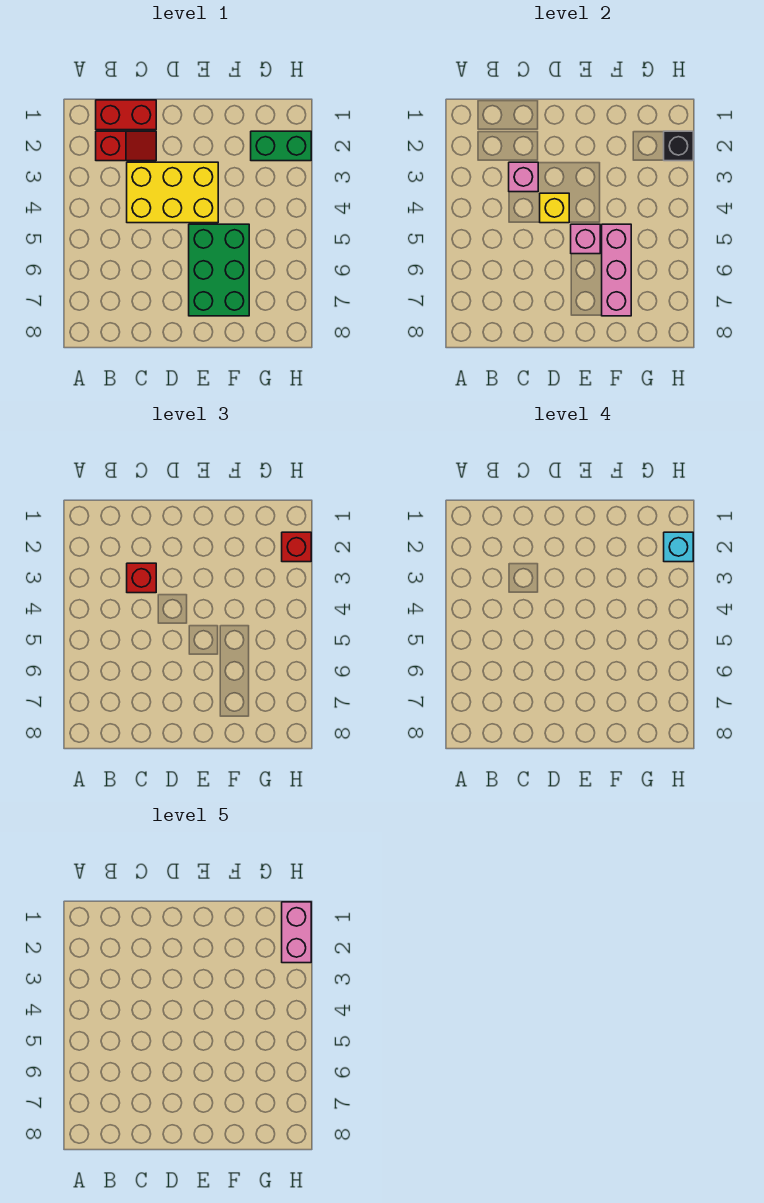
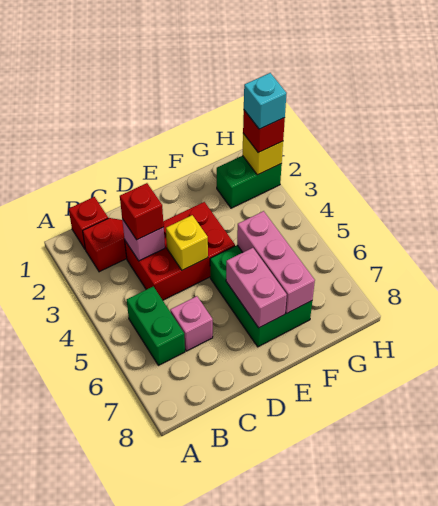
red 1x2 brick [96,100,156,130] -> red 1x1 brick [69,197,108,249]
none -> green 1x2 brick [127,287,185,365]
yellow 2x3 brick [127,162,218,223] -> red 2x3 brick [125,202,235,300]
pink 1x1 brick [571,224,600,254] -> pink 1x1 brick moved to [170,296,213,351]
pink 1x2 brick [282,902,311,963] -> pink 1x2 brick moved to [226,248,287,328]
black 1x1 brick [664,131,693,161] -> yellow 1x1 brick [242,133,283,175]

